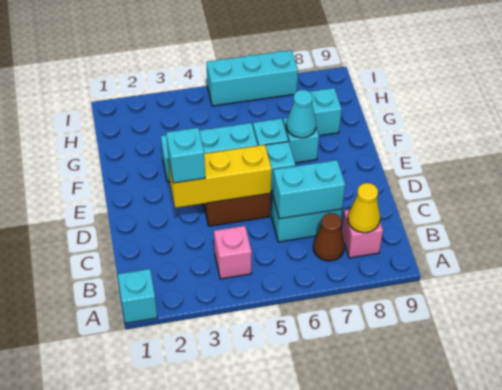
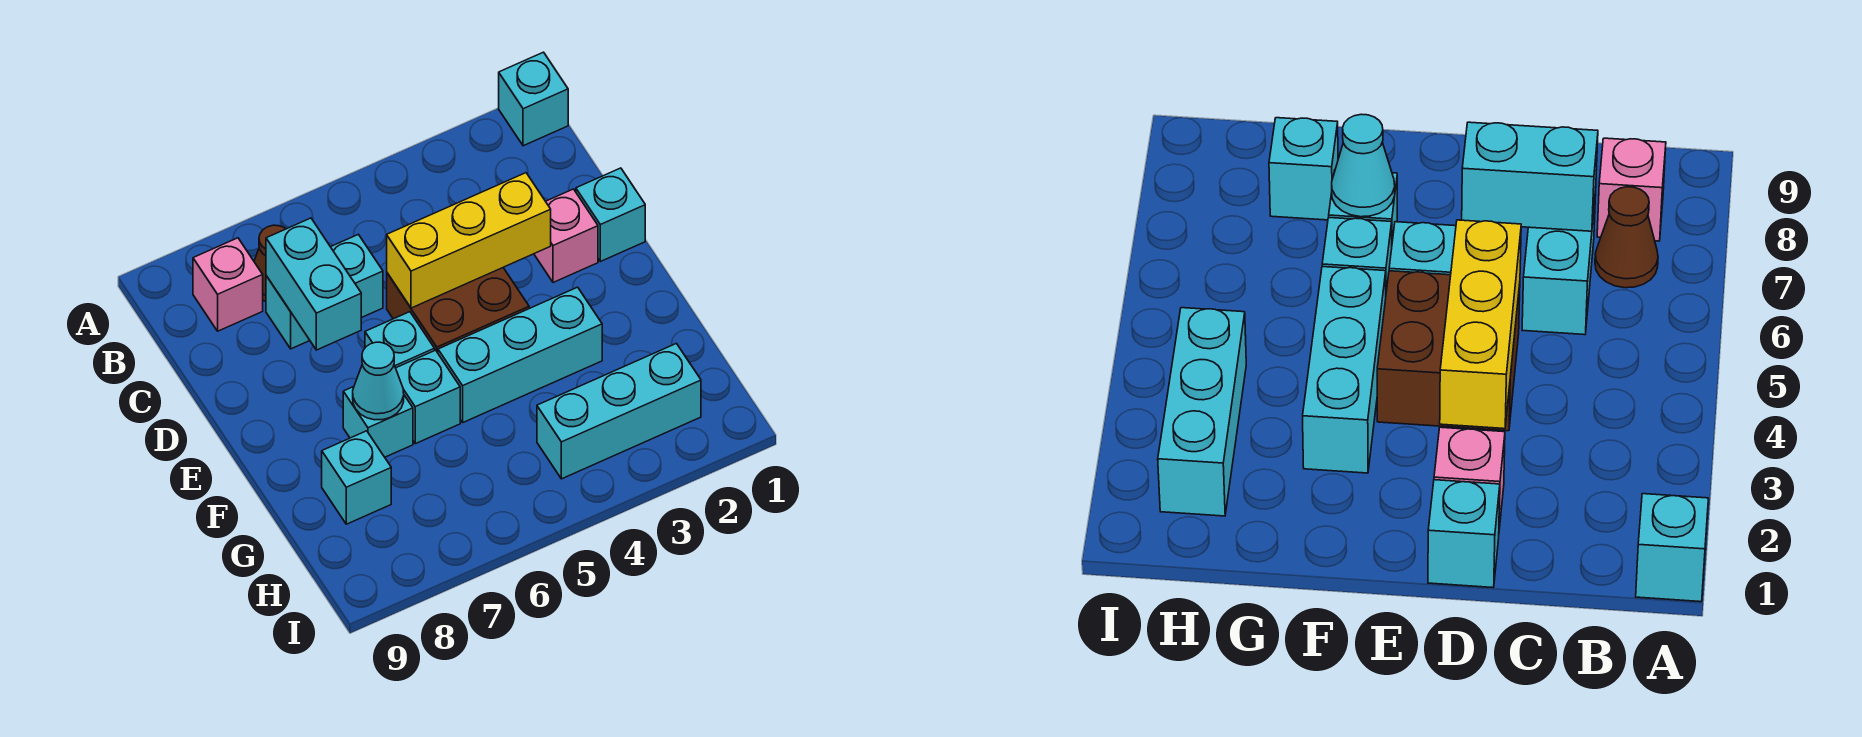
pink 1x1 brick [214,226,252,279] -> pink 1x1 brick moved to [534,189,598,283]
yellow 1x1 cone [348,183,380,233] -> none
cyan 1x2 brick [273,160,345,219] -> cyan 1x2 brick turned to [266,218,361,350]
cyan 1x1 brick [166,128,205,183] -> cyan 1x1 brick moved to [576,168,645,262]
cyan 1x3 brick [207,50,298,106] -> cyan 1x3 brick moved to [537,343,701,479]

